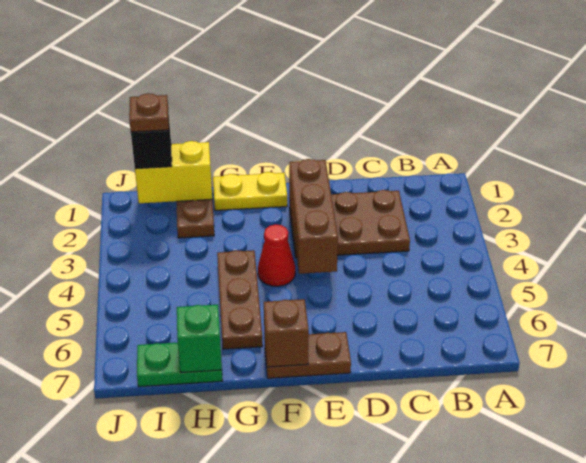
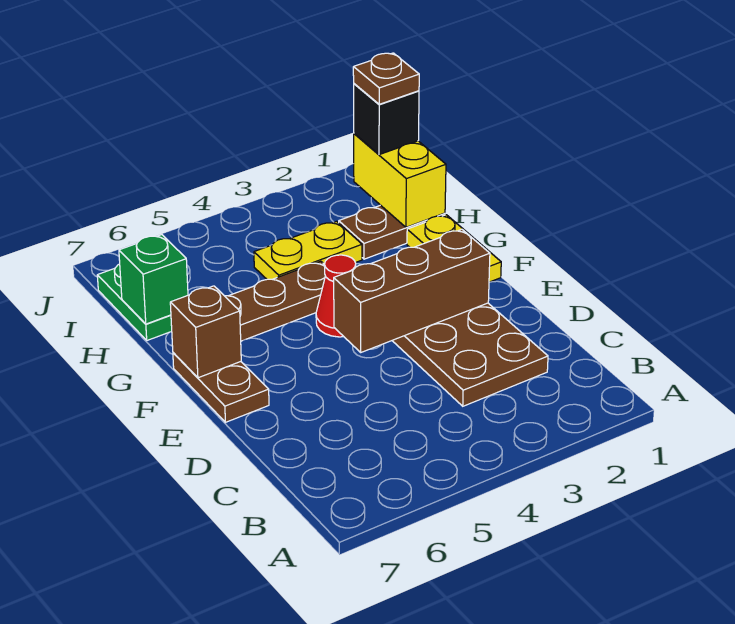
none -> yellow 1x2 plate [254,221,362,279]

